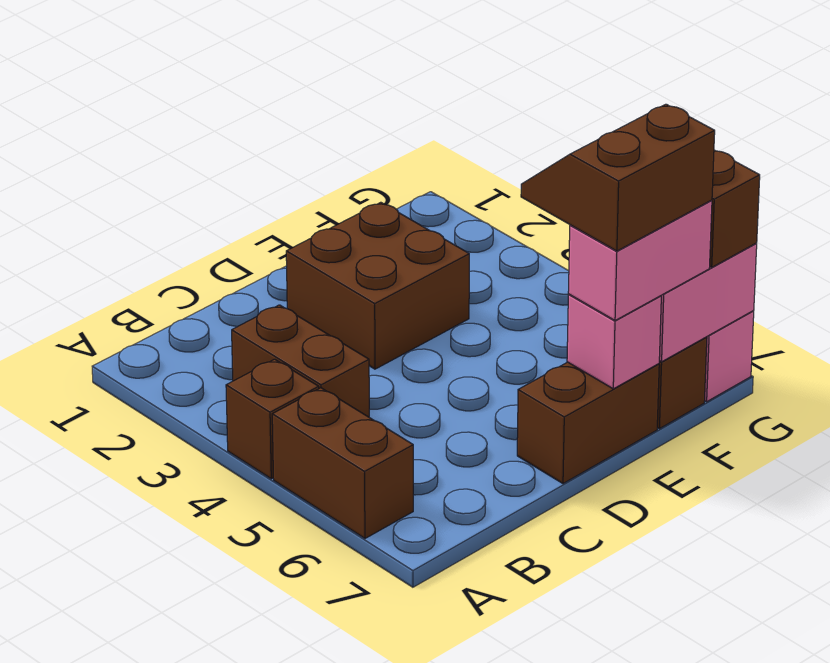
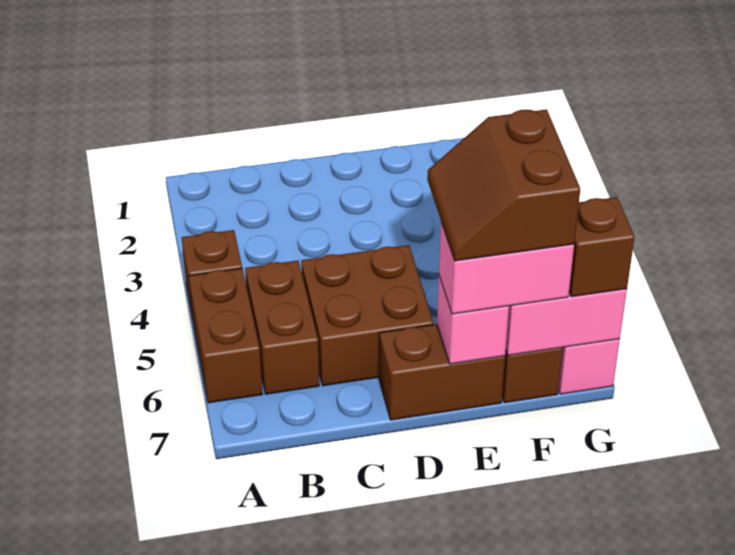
brown 1x2 brick [232,305,369,417] -> brown 1x2 brick moved to [245,261,319,394]
brown 2x2 brick [286,202,469,369] -> brown 2x2 brick moved to [301,245,434,386]
brown 2x2 slope [521,104,715,251] -> brown 2x2 slope turned to [427,109,580,261]

